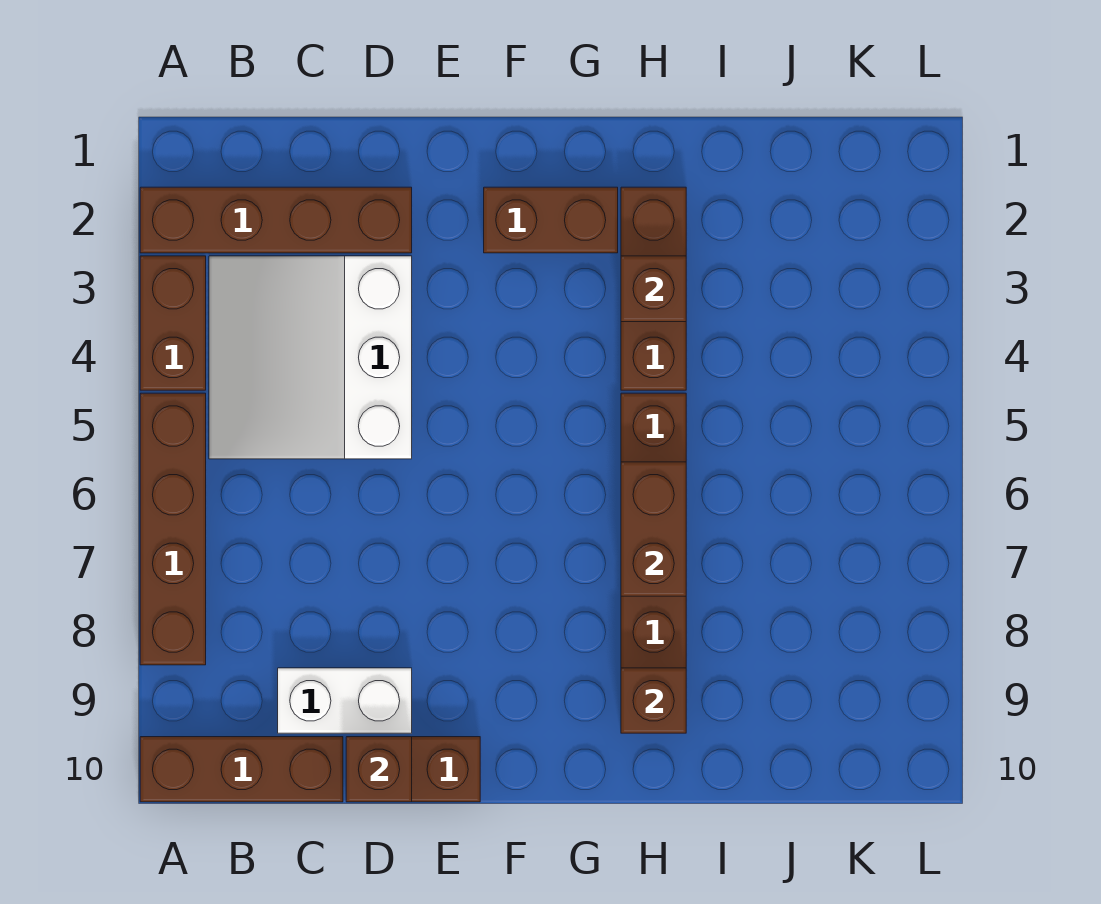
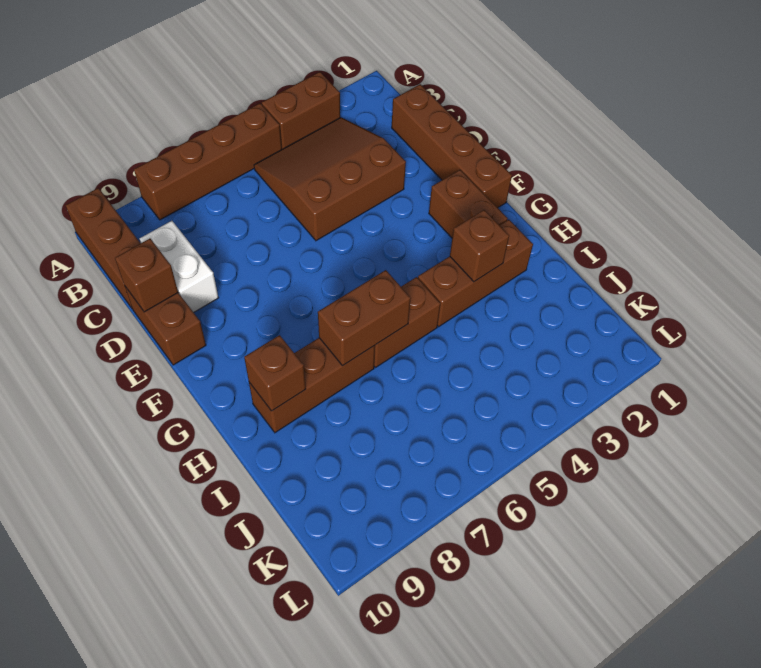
brown 1x4 brick [140,187,412,253] -> brown 1x4 brick moved to [392,84,512,208]
white 3x3 slope [209,256,412,459] -> brown 3x3 slope [254,117,406,241]

